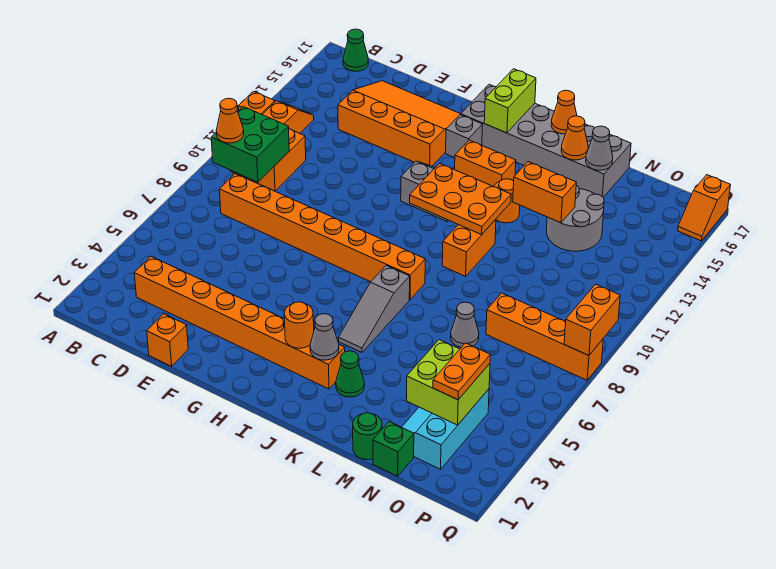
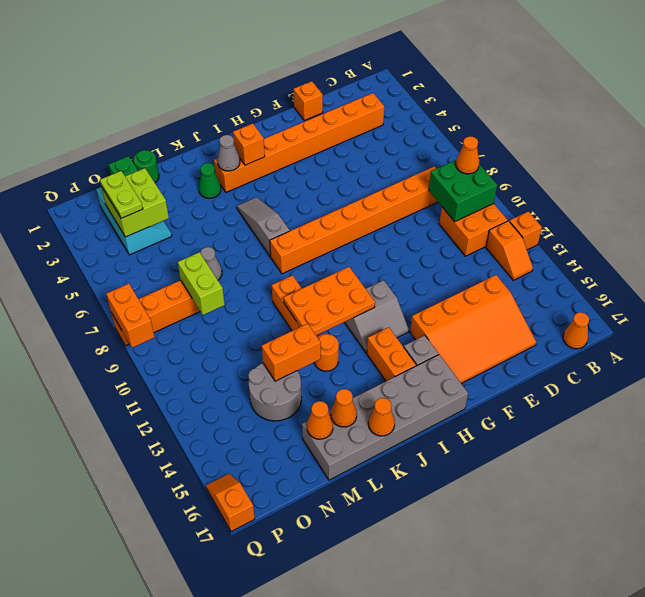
green 1x1 cone [343,29,368,71] -> orange 1x1 cone [563,312,589,349]
orange 1x1 round brick [284,302,314,348] -> orange 1x1 brick [233,123,265,165]
orange 1x2 brick [455,140,516,187] -> orange 1x2 brick turned to [367,327,416,381]
lime 1x2 brick [484,69,536,133] -> lime 1x2 brick moved to [178,252,225,315]
grey 1x1 cone [586,126,613,170] -> orange 1x1 cone [307,401,333,439]
orange 1x2 plate [433,343,490,400] -> lime 1x2 plate [100,171,143,218]

